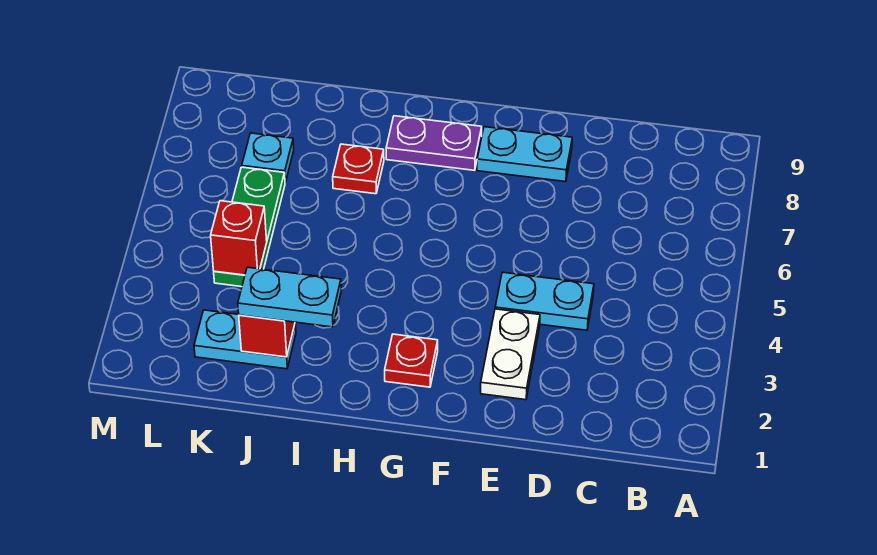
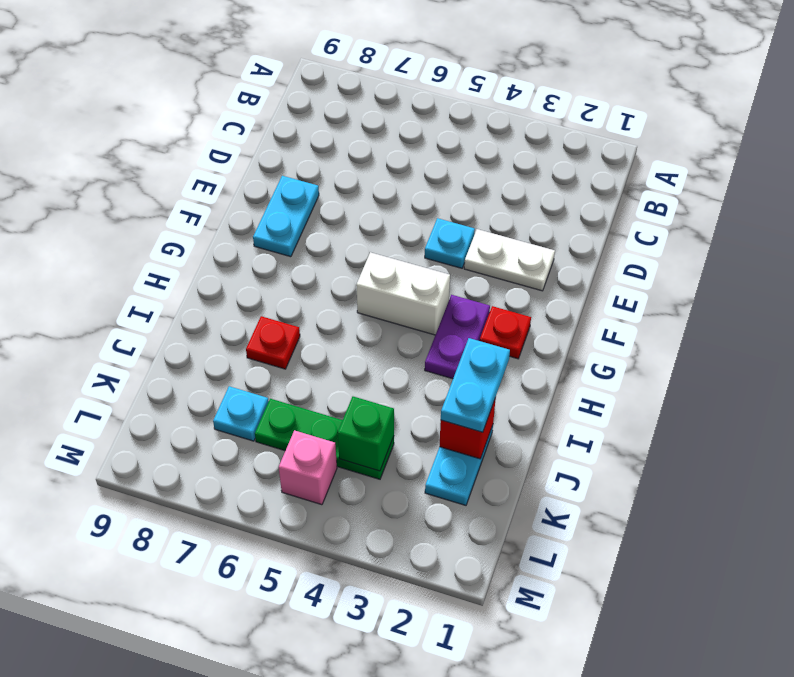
cyan 1x2 plate [495,272,594,330] -> cyan 1x1 plate [425,218,475,268]
none -> white 1x2 brick [356,252,450,335]
purple 1x2 plate [386,116,482,170] -> purple 1x2 plate moved to [425,295,490,379]
red 1x1 brick [211,201,267,275] -> green 1x1 brick [338,397,394,471]
none -> pink 1x1 brick [279,430,337,505]

